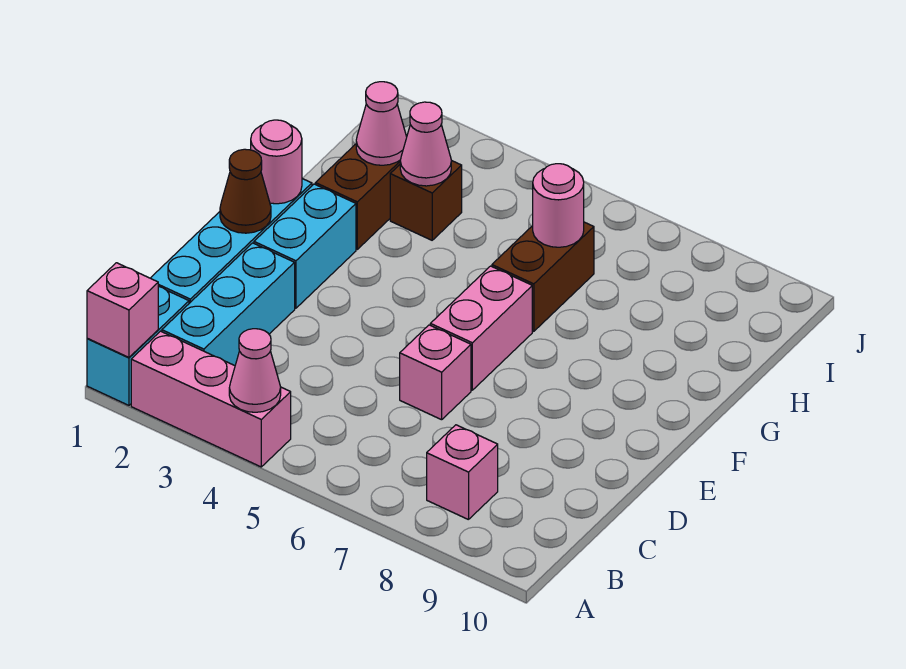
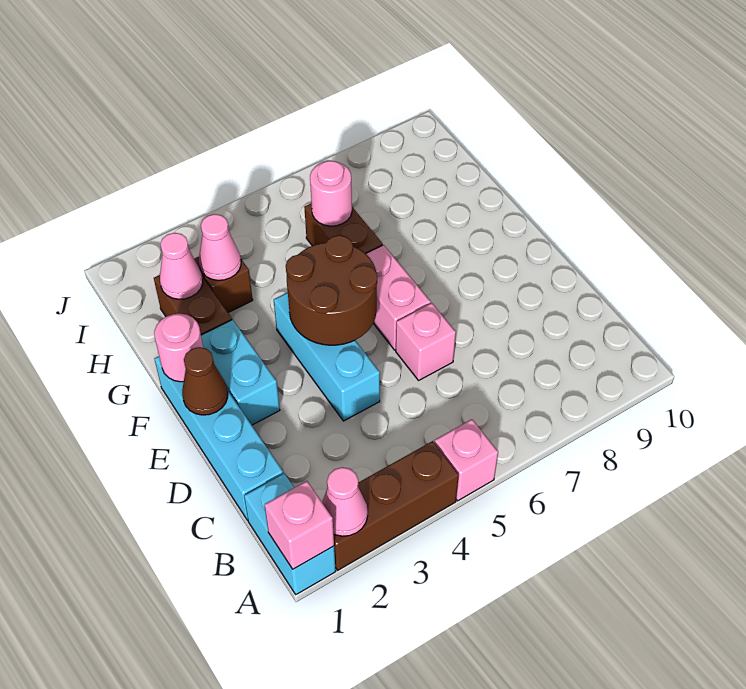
pink 1x3 brick [131,331,291,467] -> brown 1x3 brick [334,441,459,570]
pink 1x1 cone [229,329,281,412] -> pink 1x1 cone moved to [322,467,368,536]
cyan 1x3 brick [162,243,295,366] -> cyan 1x3 brick moved to [274,292,380,421]
pink 1x1 brick [427,425,498,520] -> pink 1x1 brick moved to [435,419,498,501]
none -> brown 2x2 round brick [286,235,377,345]

